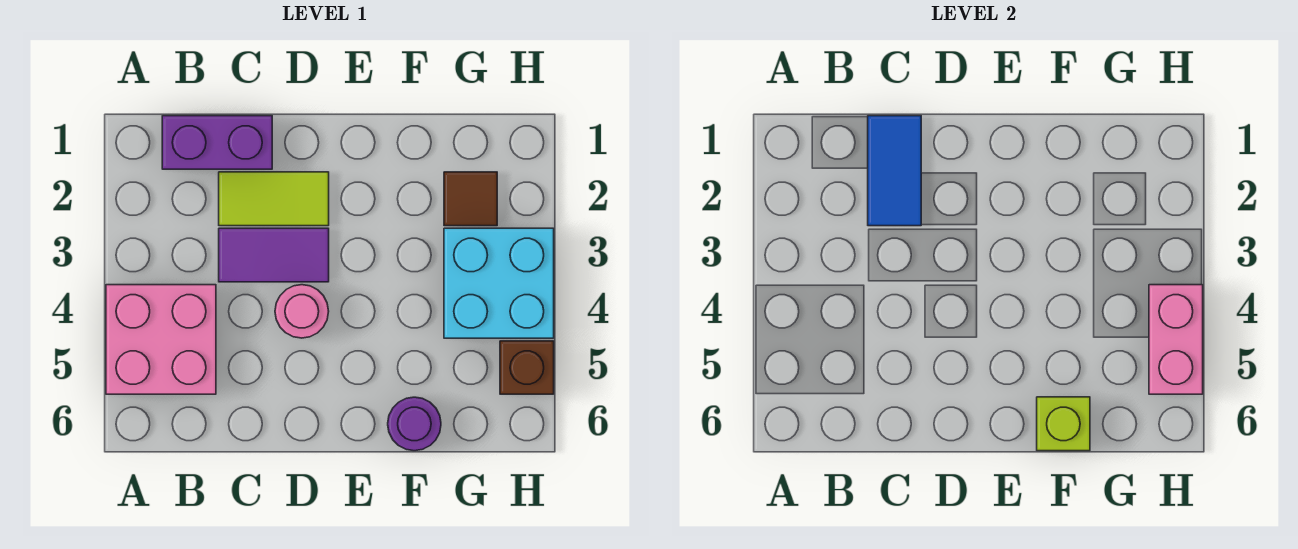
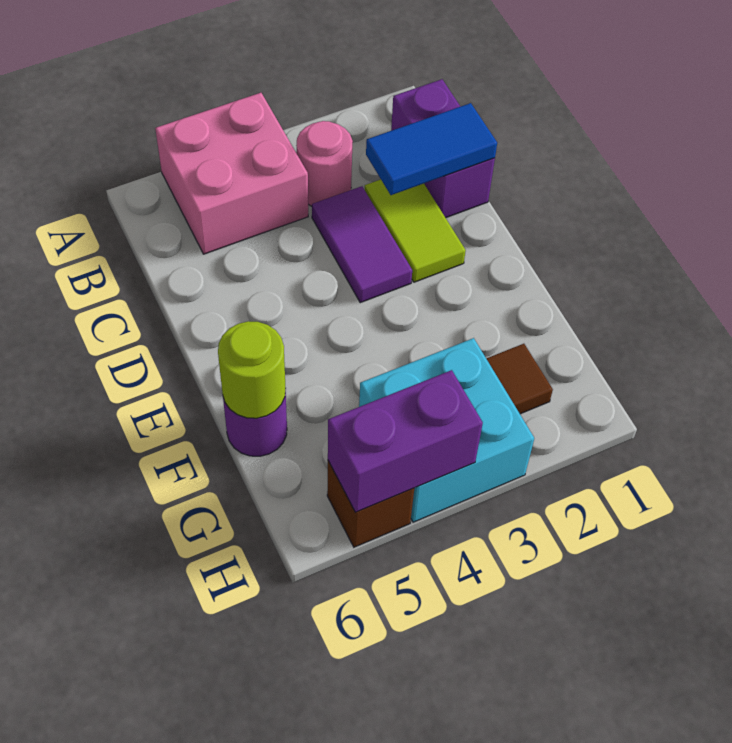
pink 1x1 round brick [275,285,329,338] -> pink 1x1 round brick moved to [296,121,353,206]
lime 1x1 brick [1037,397,1090,451] -> lime 1x1 round brick [218,321,286,418]
pink 1x2 brick [1149,285,1203,394] -> purple 1x2 brick [328,370,483,512]

